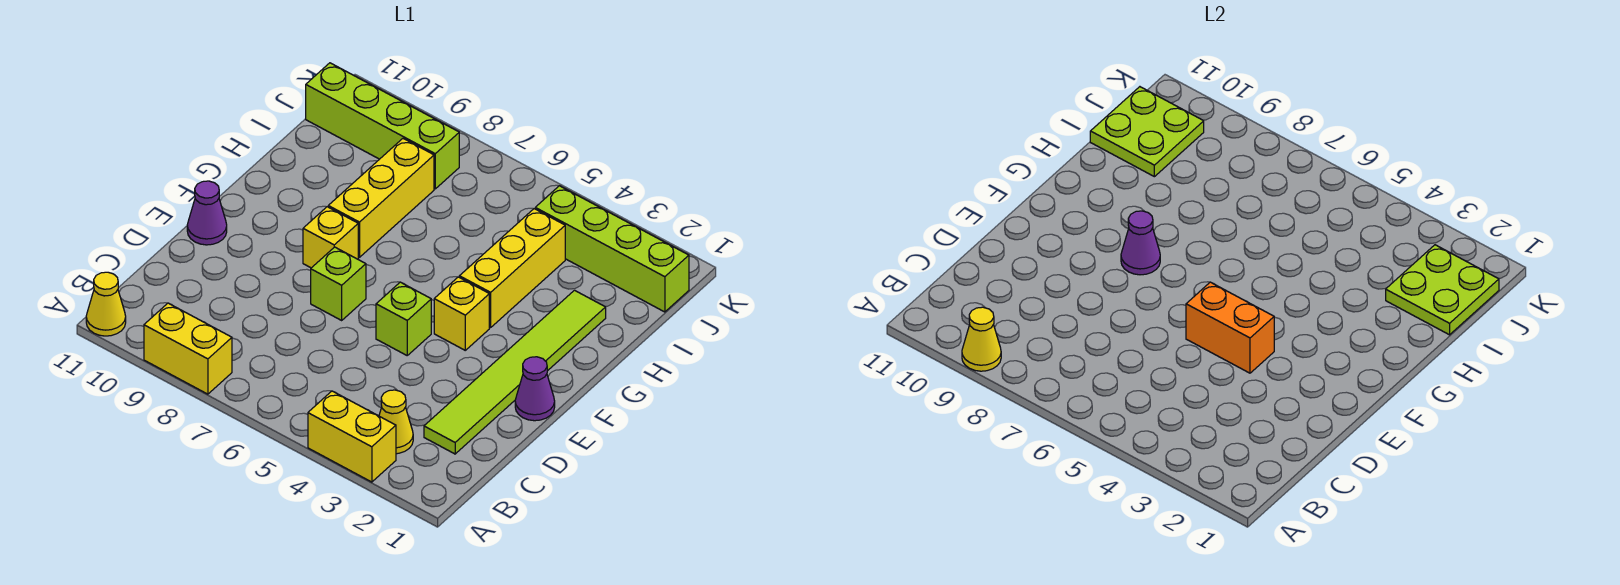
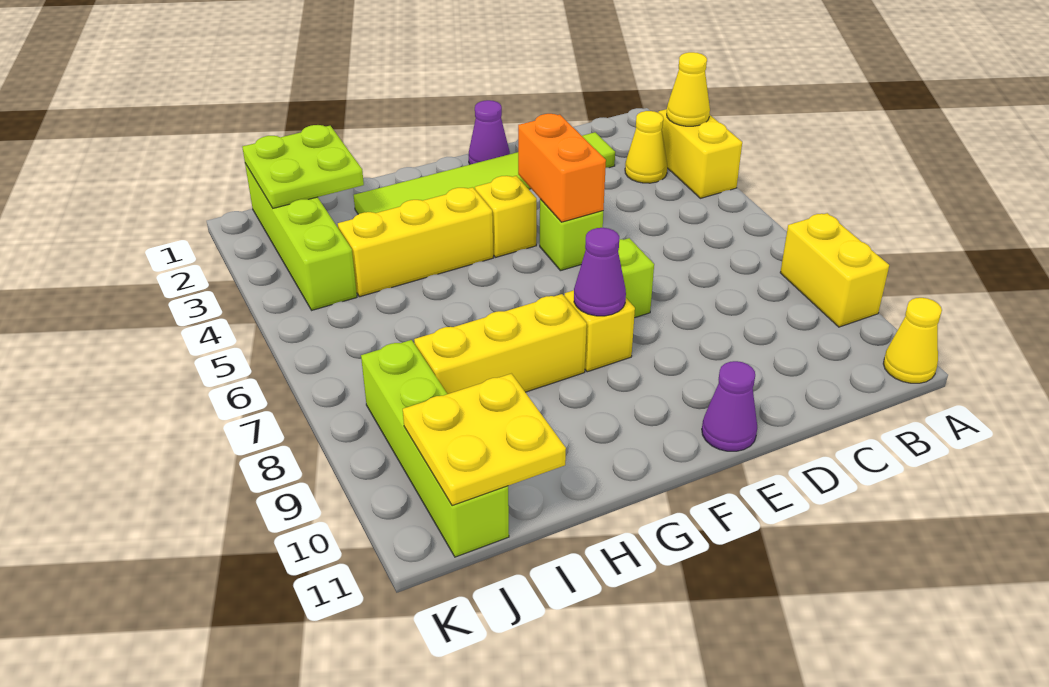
yellow 1x1 cone [962,307,1001,371] -> yellow 1x1 cone moved to [667,52,710,126]
lime 2x2 plate [1090,87,1204,177] -> yellow 2x2 plate [403,374,566,506]

